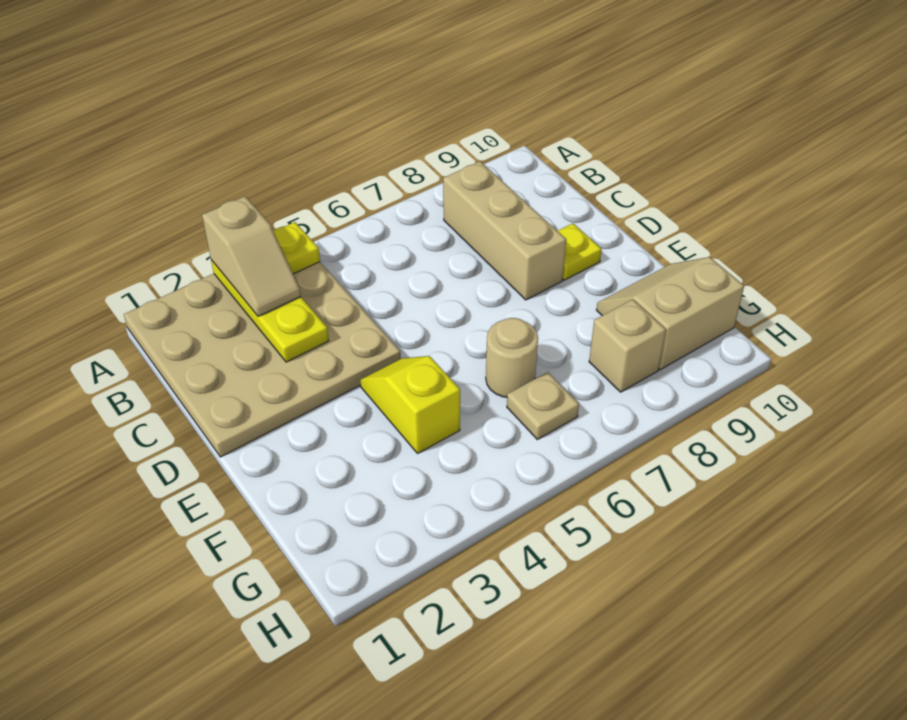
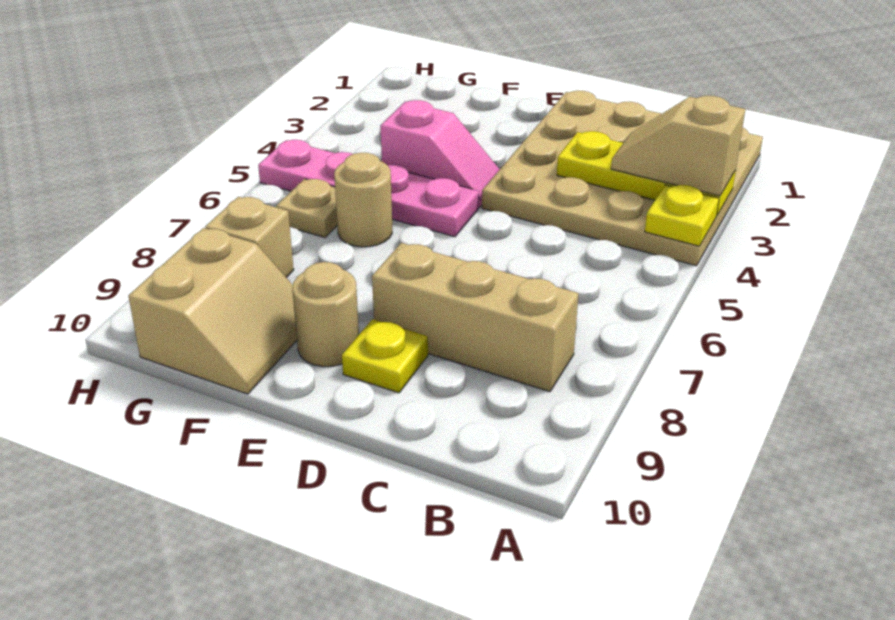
yellow 1x2 slope [360,356,460,453] -> pink 1x2 slope [380,100,500,208]
none -> pink 1x4 plate [258,140,479,237]
none -> tan 1x1 round brick [292,262,359,367]

